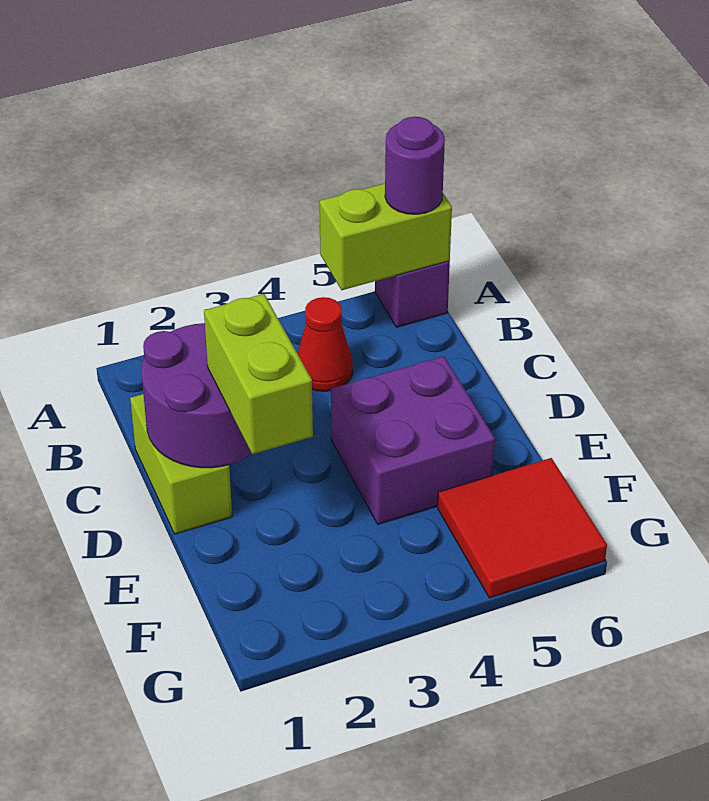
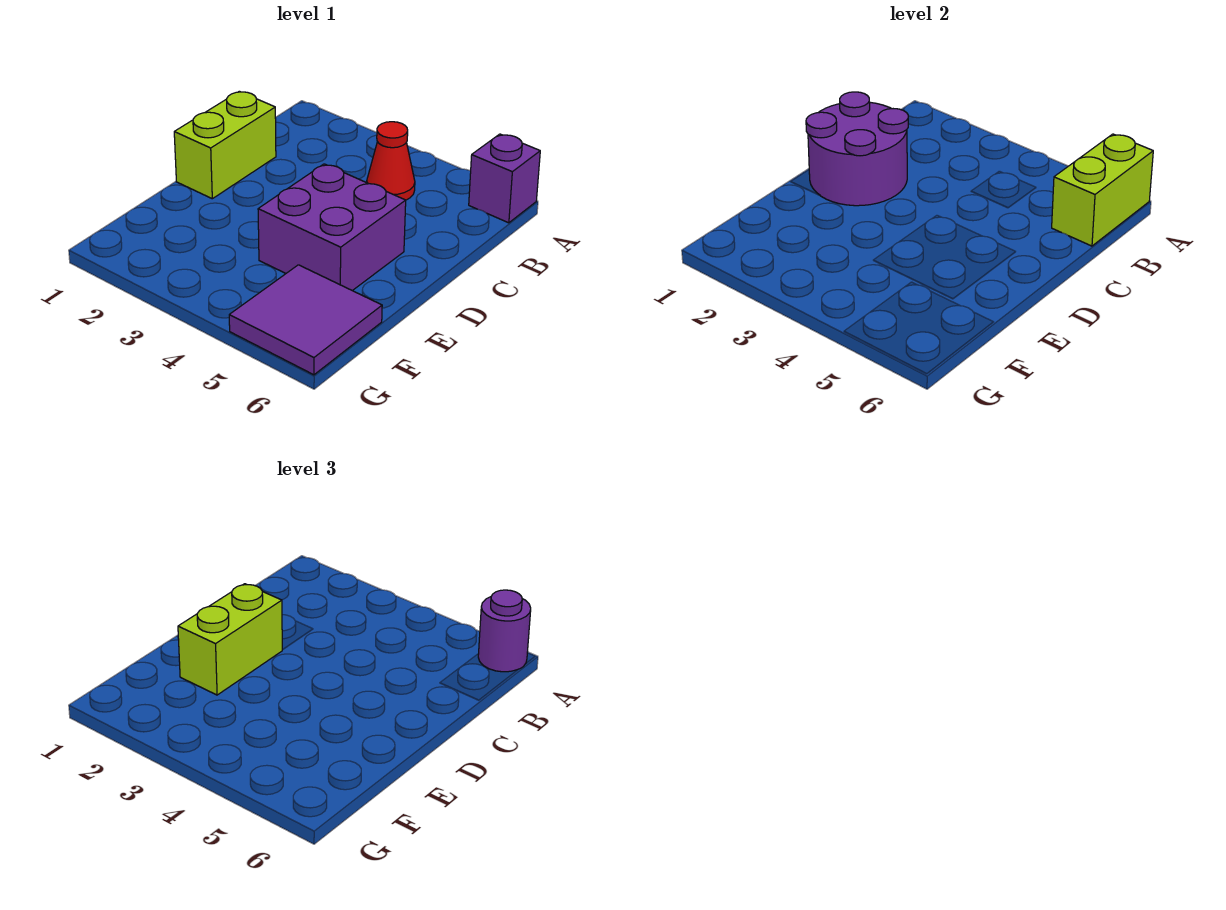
lime 1x2 brick [320,184,452,290] -> lime 1x2 brick turned to [1052,134,1153,246]
red 2x2 tile [438,458,607,598] -> purple 2x2 tile [229,265,382,375]

